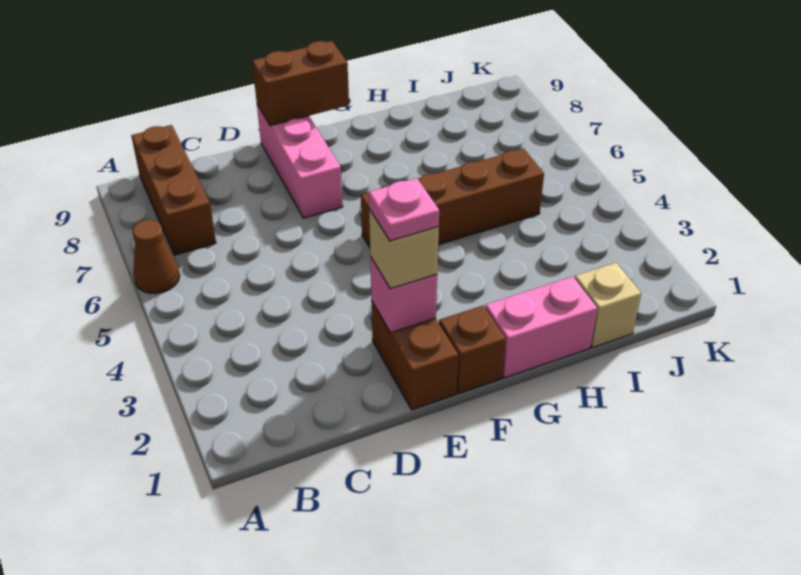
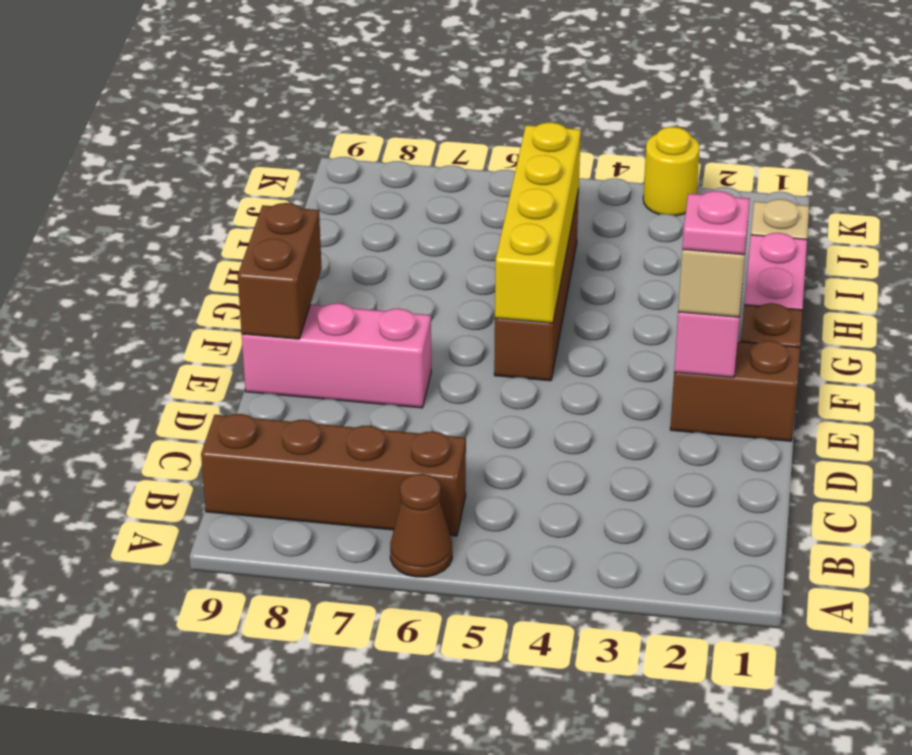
brown 1x3 brick [131,125,216,255] -> brown 1x4 brick [201,414,466,536]
none -> yellow 1x4 brick [495,122,581,323]
none -> yellow 1x1 round brick [643,127,700,216]

